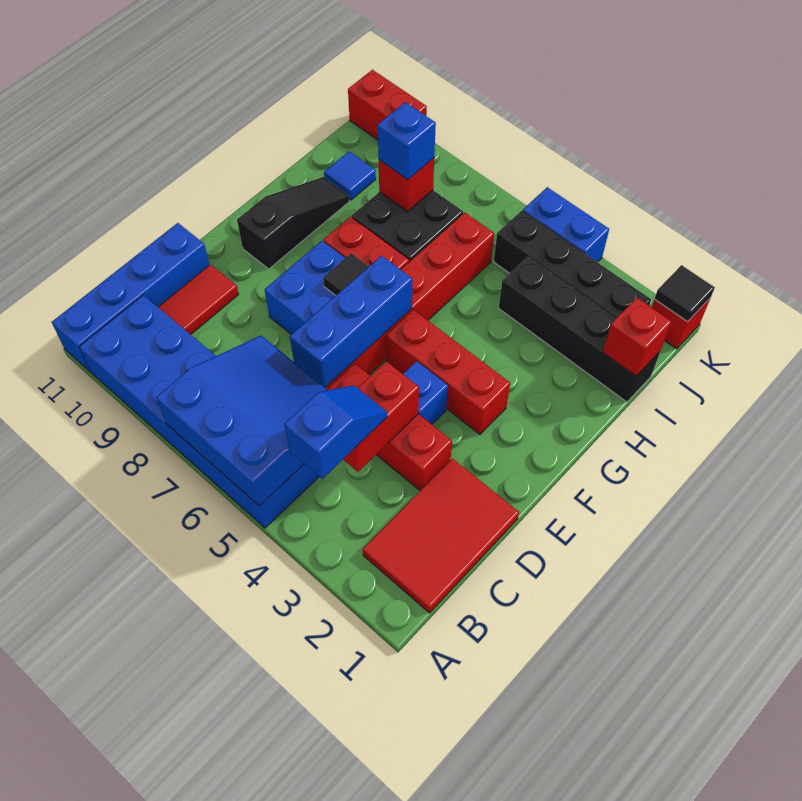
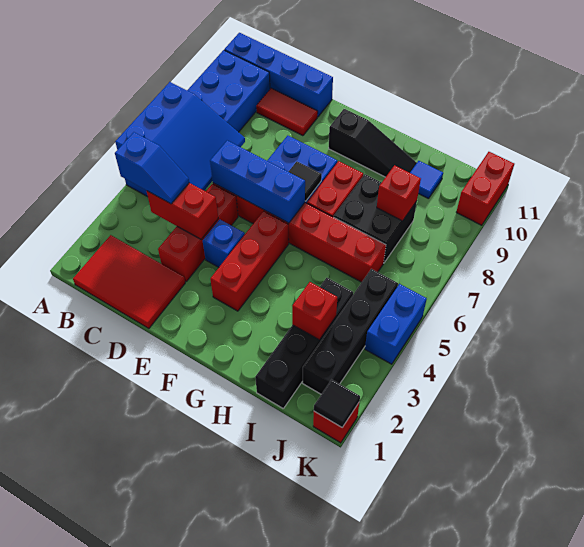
red 1x1 brick [603,298,672,376] -> red 1x1 brick moved to [292,282,337,340]
blue 1x1 brick [378,102,436,180] -> none

